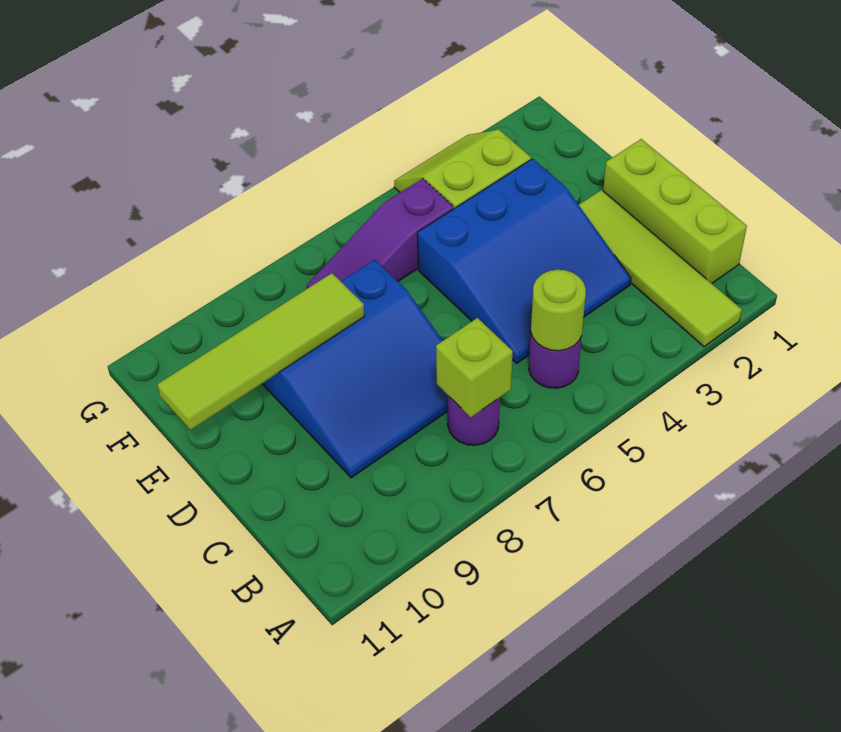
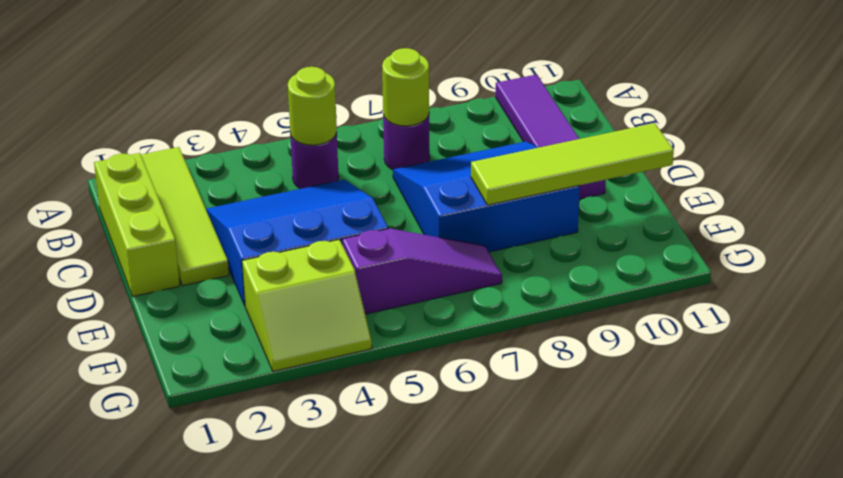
none -> purple 1x4 tile [496,74,606,199]
lime 1x1 brick [436,318,513,417] -> lime 1x1 round brick [382,48,429,126]

